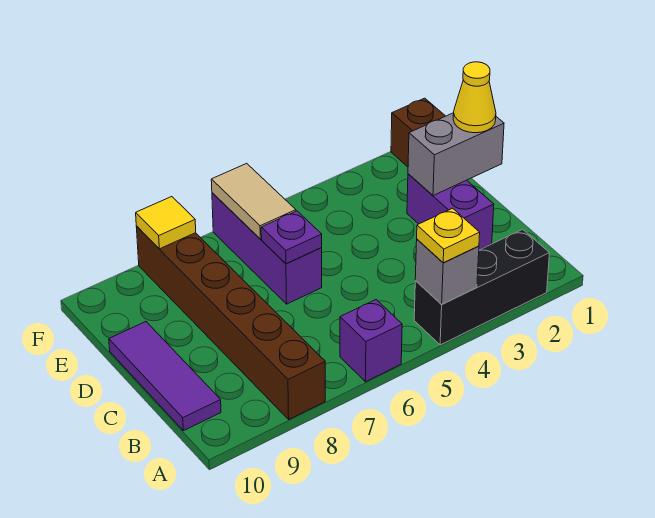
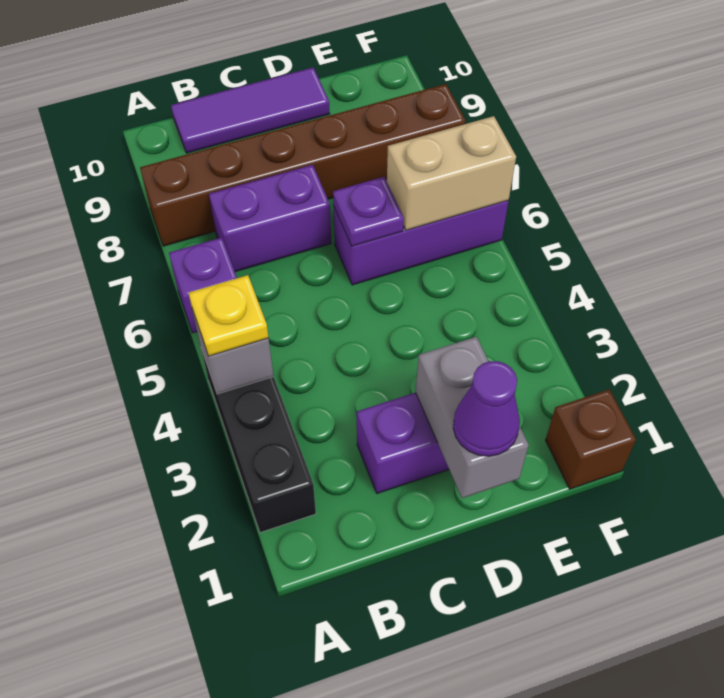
none -> purple 1x2 brick [209,165,331,272]
yellow 1x1 cone [453,62,496,133] -> purple 1x1 cone [453,361,520,456]
tan 1x2 tile [211,163,296,239] -> tan 1x2 brick [387,116,516,230]
yellow 1x1 tile [136,197,196,249] -> none

